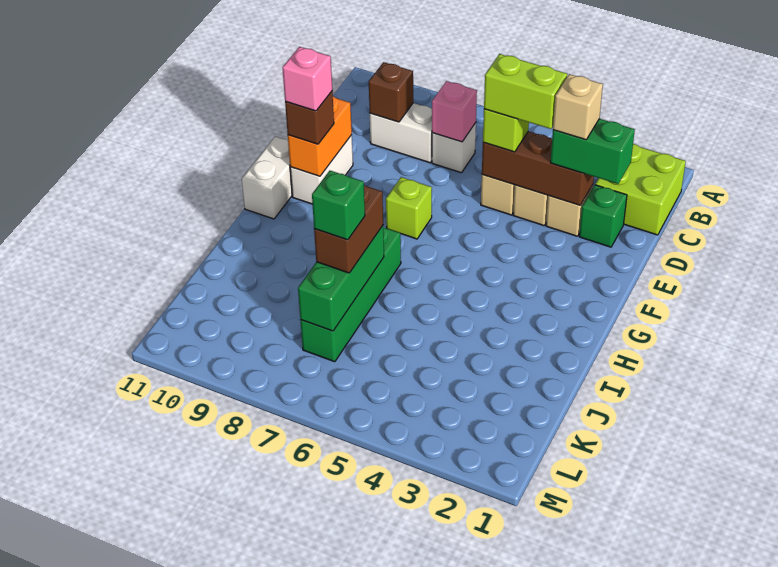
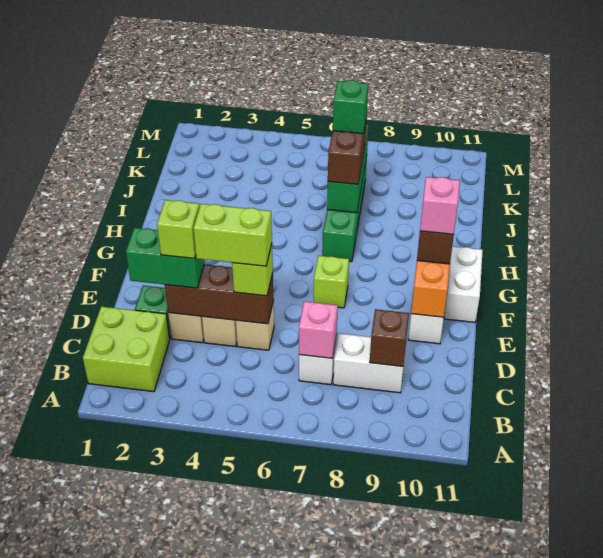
tan 1x1 brick [553,74,603,140] -> lime 1x1 brick [157,200,199,259]

